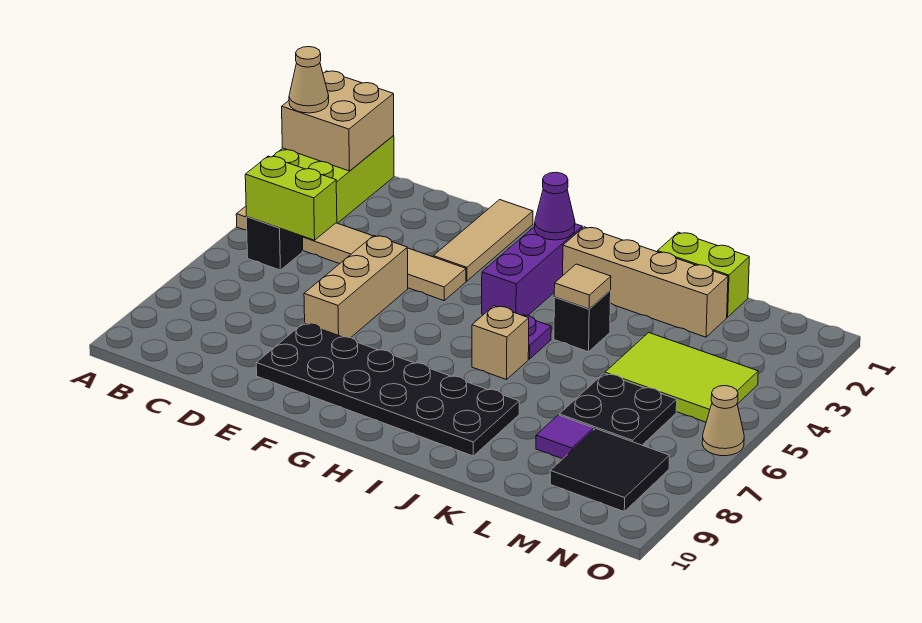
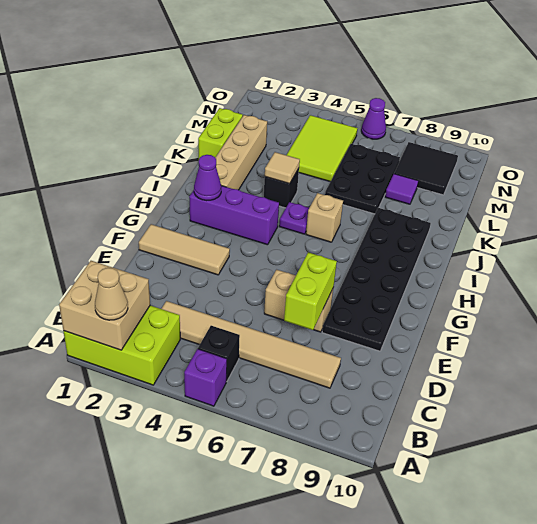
tan 1x6 tile [236,206,466,300] -> tan 1x6 tile turned to [161,301,341,388]
none -> purple 1x1 brick [184,349,227,406]
lime 1x2 brick [245,156,337,240] -> lime 1x2 brick moved to [284,252,337,330]
tan 1x3 brick [304,236,408,338] -> tan 1x2 brick [264,270,333,332]
black 2x2 plate [559,373,677,445] -> black 2x3 plate [325,144,400,214]
tan 1x1 cone [702,386,744,456] -> purple 1x1 cone [361,98,386,139]

